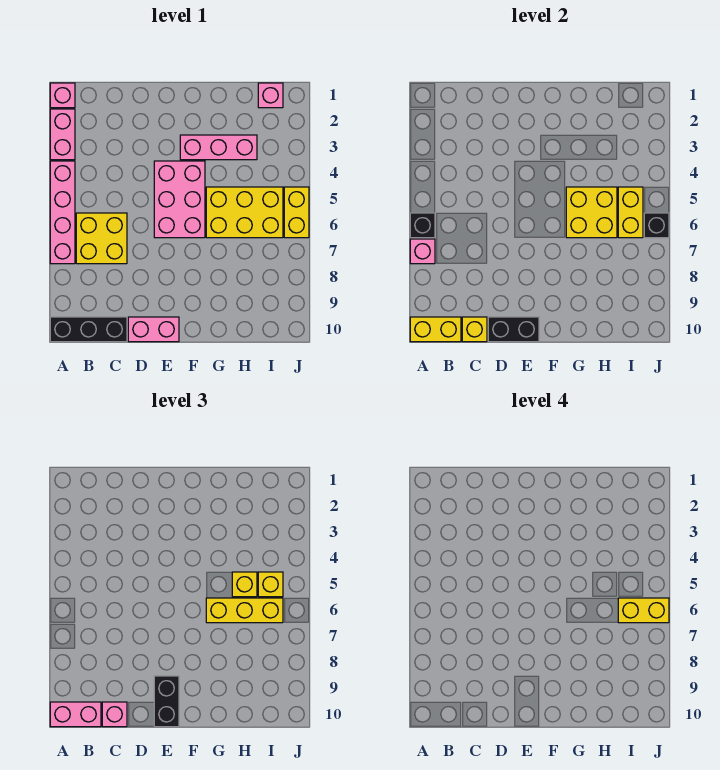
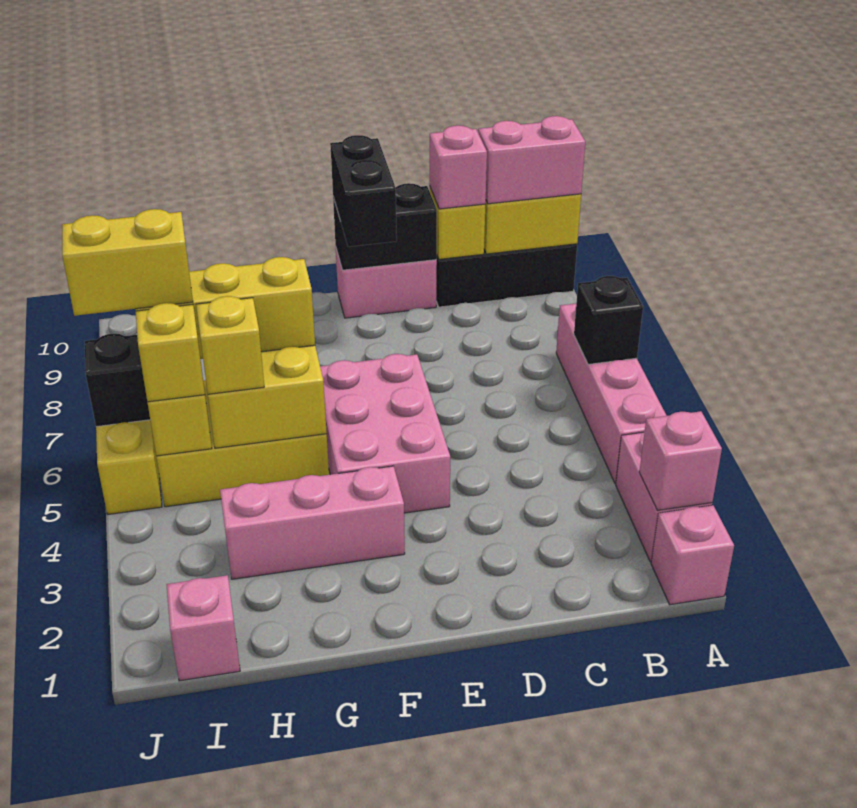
pink 1x1 brick [410,239,435,264] -> pink 1x1 brick moved to [639,411,722,510]
yellow 2x2 brick [76,213,127,264] -> none

